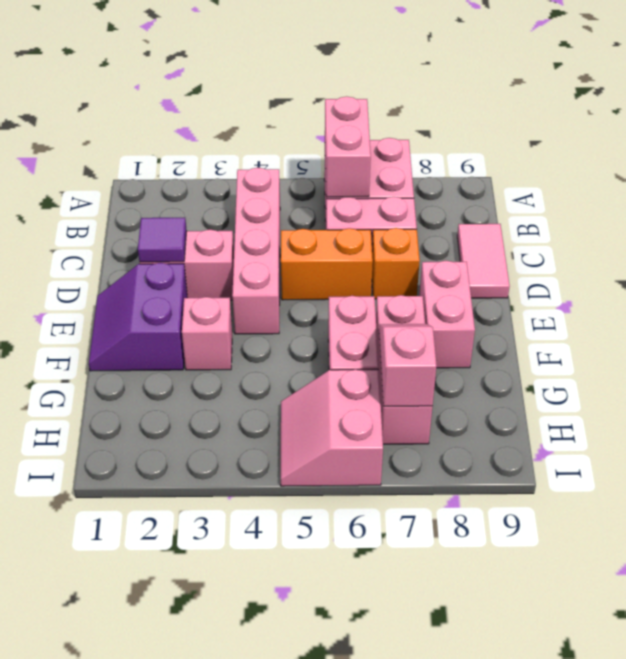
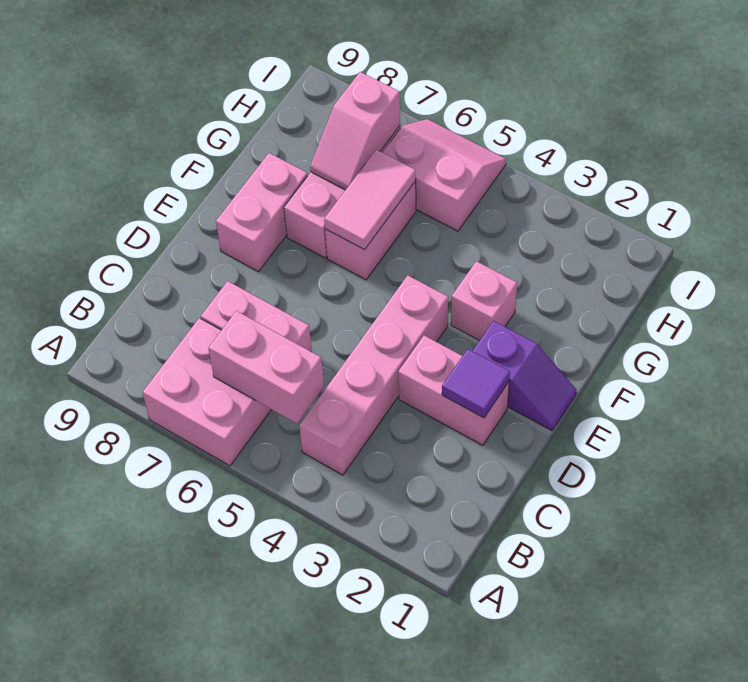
pink 1x2 brick [325,96,371,197] -> pink 1x2 brick turned to [209,311,324,423]
pink 1x2 tile [457,224,510,298] -> pink 1x2 tile moved to [324,150,416,250]
orange 1x2 brick [281,228,373,300] -> none
orange 1x1 brick [372,228,420,299] -> none
purple 2x2 slope [89,263,188,371] -> purple 1x2 slope [473,321,577,431]
pink 2x2 slope [281,370,383,486] -> pink 2x2 slope turned to [382,119,506,231]

